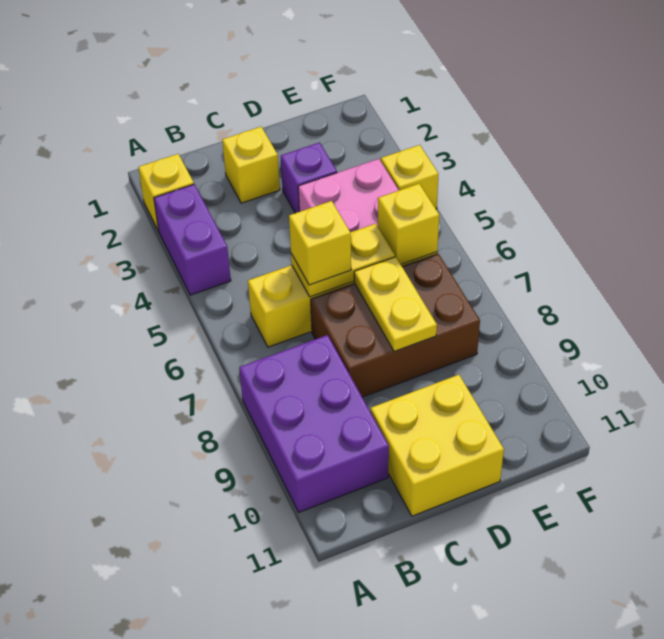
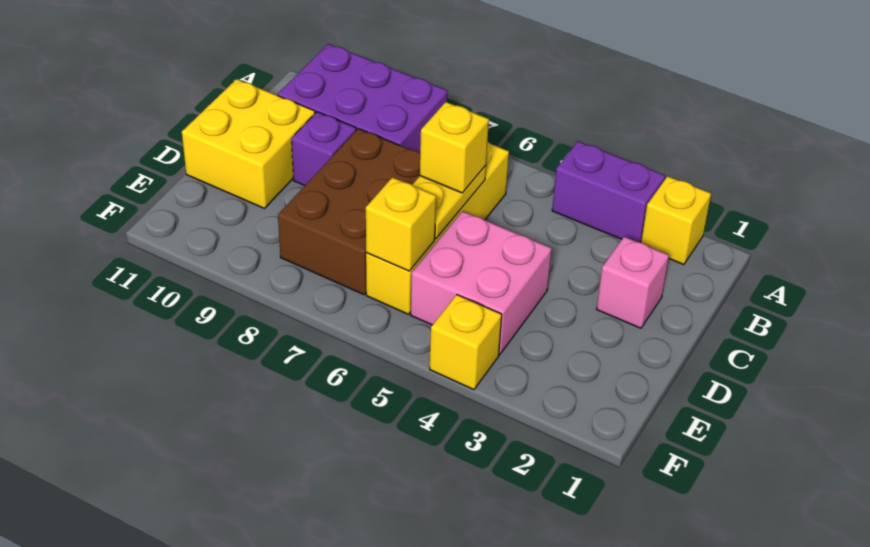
yellow 1x1 brick [222,127,280,203] -> pink 1x1 brick [597,237,669,328]
purple 1x1 brick [281,142,337,213] -> purple 1x1 brick moved to [292,112,356,186]
yellow 1x2 plate [354,257,437,352] -> none

